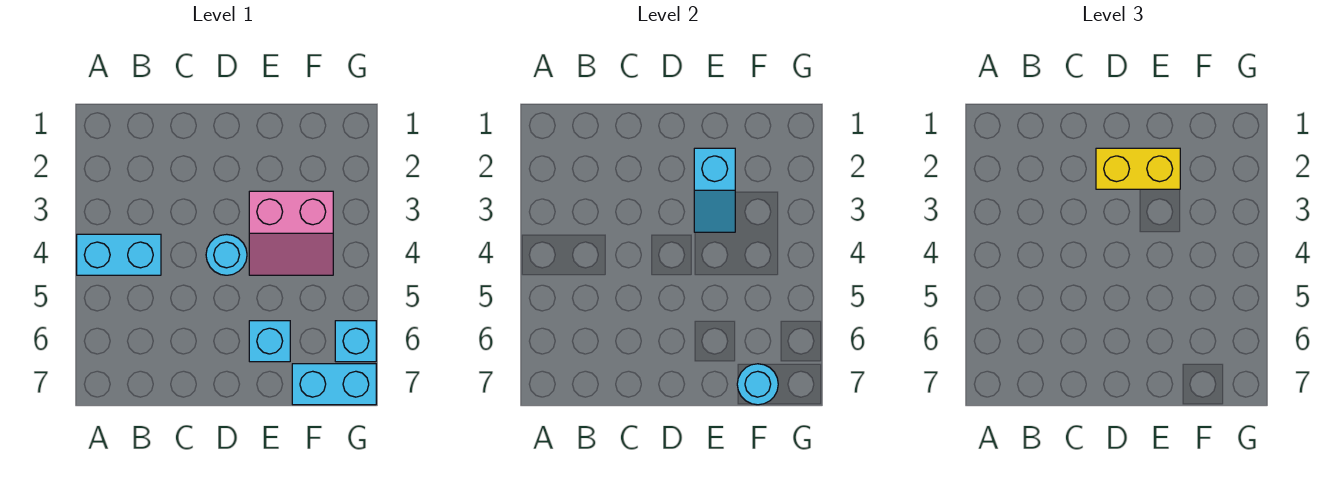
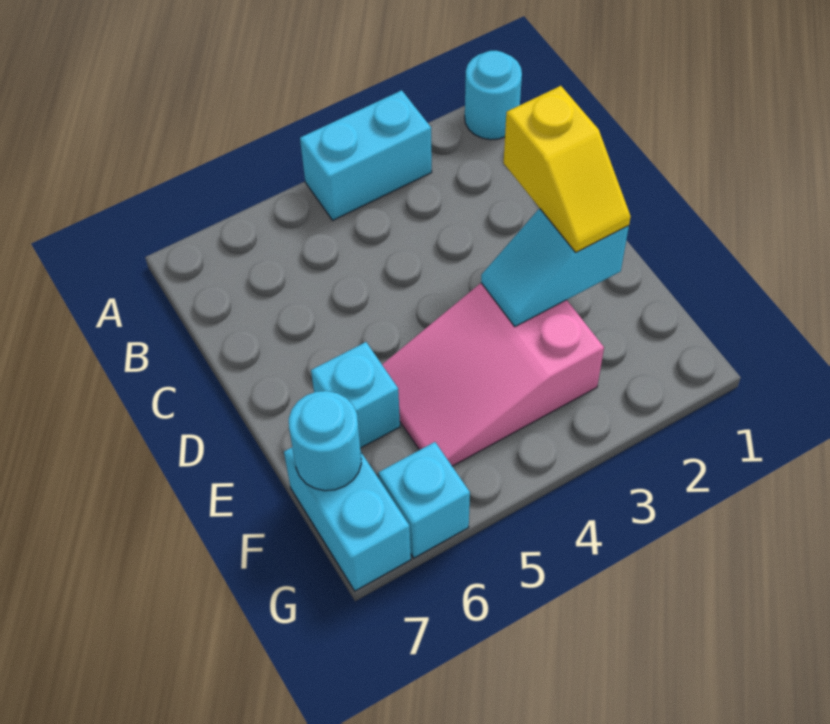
cyan 1x2 brick [77,234,161,275] -> cyan 1x2 brick turned to [300,90,432,220]
yellow 1x2 brick [1096,148,1180,189] -> yellow 1x2 slope [504,86,631,252]
cyan 1x1 round brick [206,234,247,275] -> cyan 1x1 round brick moved to [465,51,522,140]
pink 2x2 slope [249,191,333,275] -> pink 2x3 slope [382,283,604,466]

